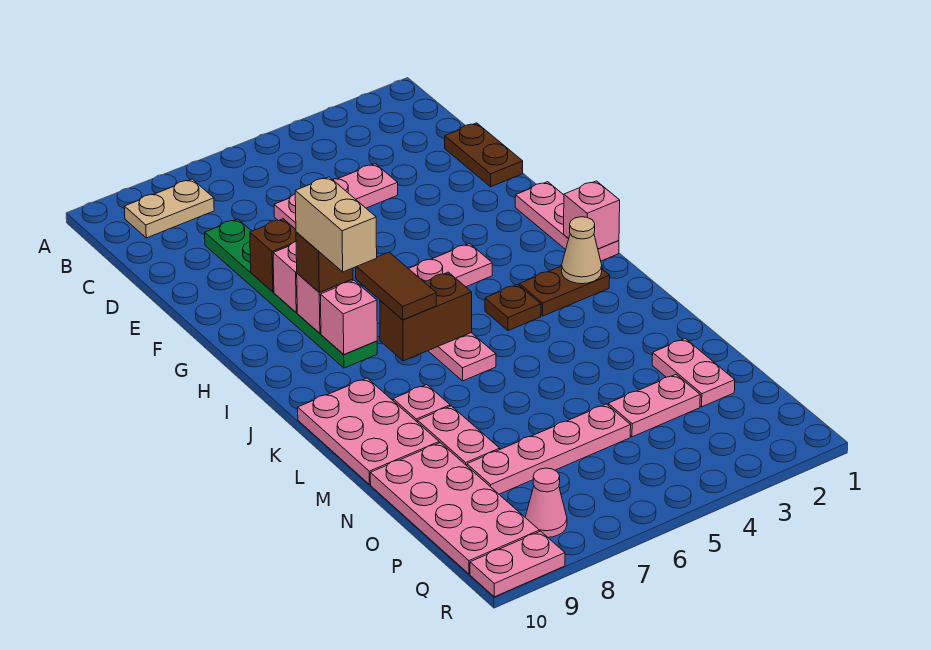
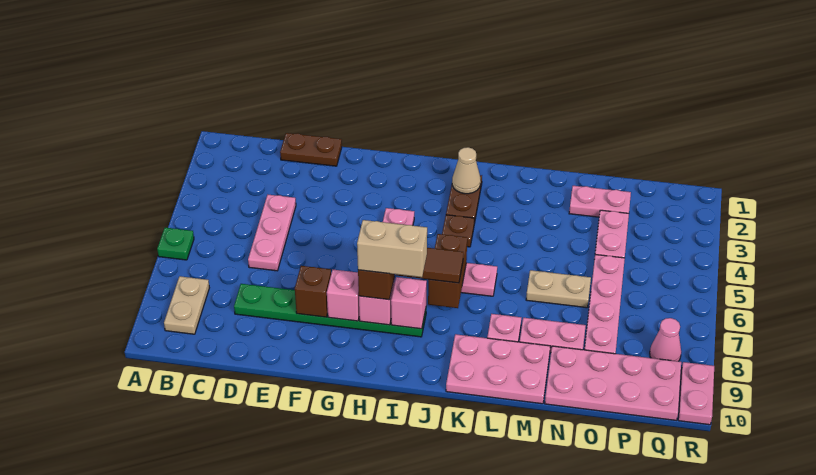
none -> green 1x1 plate [157,228,194,260]
pink 1x3 plate [515,182,619,261] -> none
pink 1x1 brick [564,181,620,249] -> none
none -> tan 1x2 plate [526,270,591,308]

